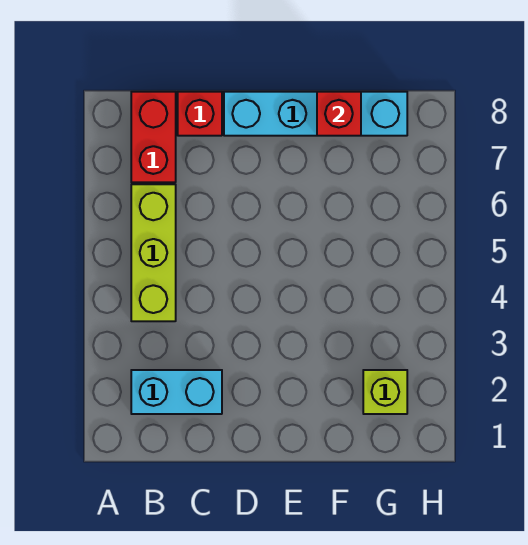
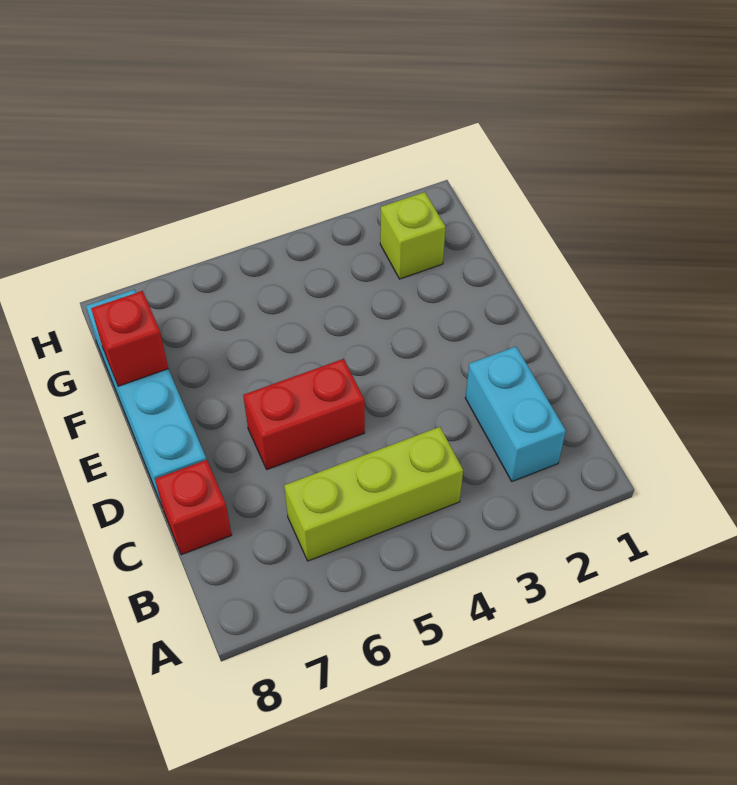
red 1x2 brick [131,92,176,182] -> red 1x2 brick moved to [243,359,365,469]

